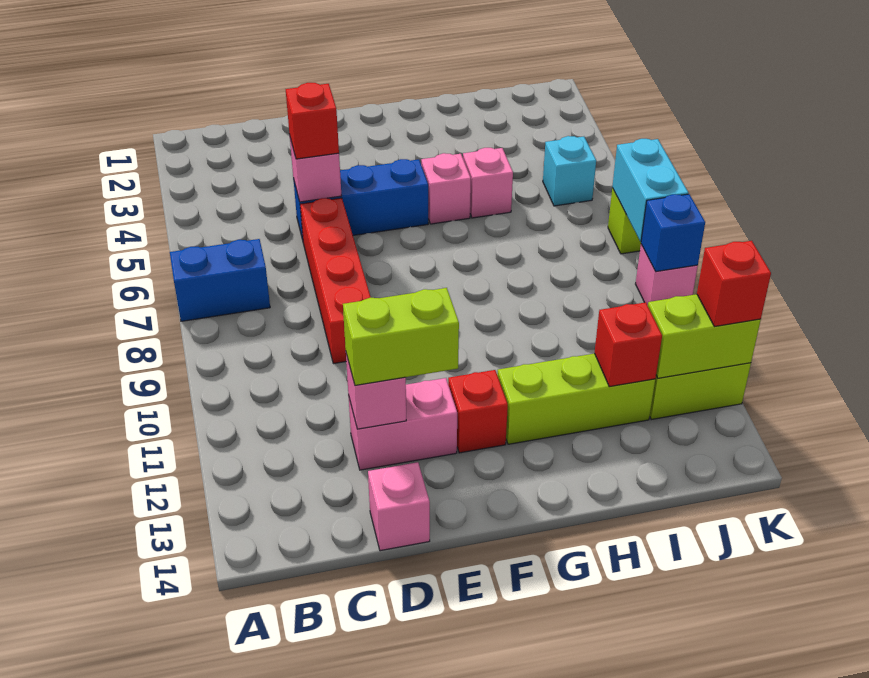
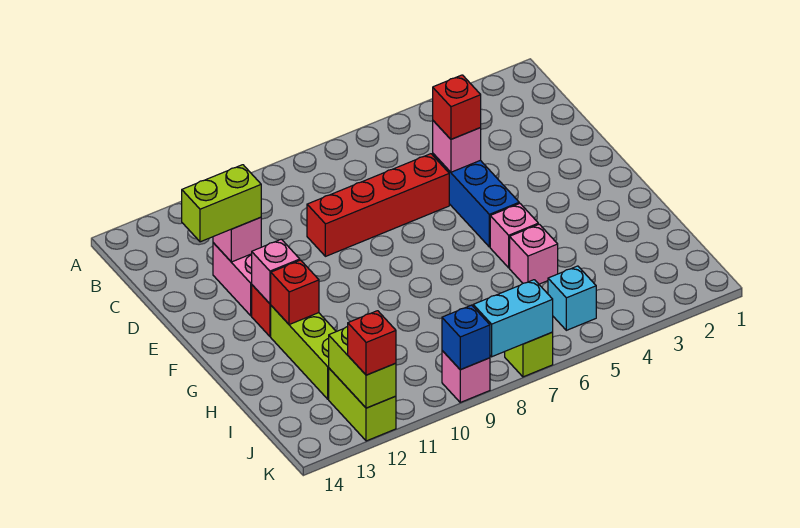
blue 1x2 brick [170,239,270,321] -> none
lime 1x2 brick [343,288,459,385] -> lime 1x2 brick turned to [182,165,261,242]
pink 1x1 brick [368,462,430,551] -> pink 1x1 brick moved to [252,239,300,304]
red 1x1 brick [595,302,662,387] -> red 1x1 brick moved to [271,260,319,325]

